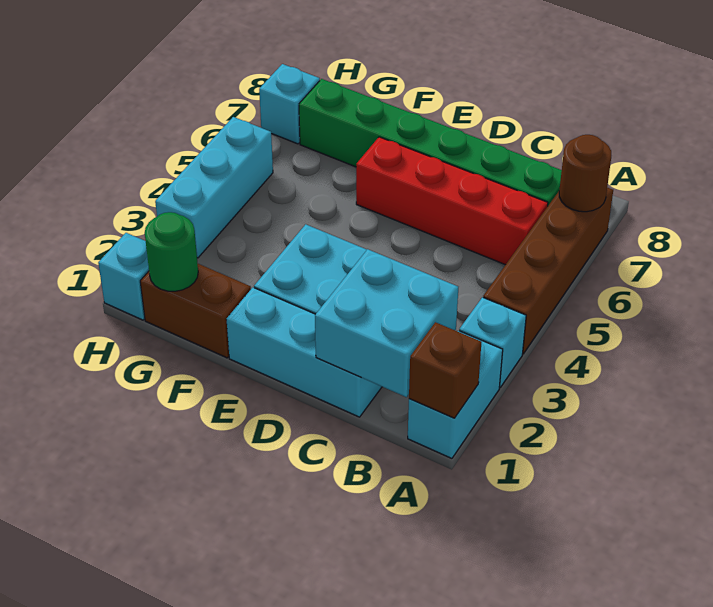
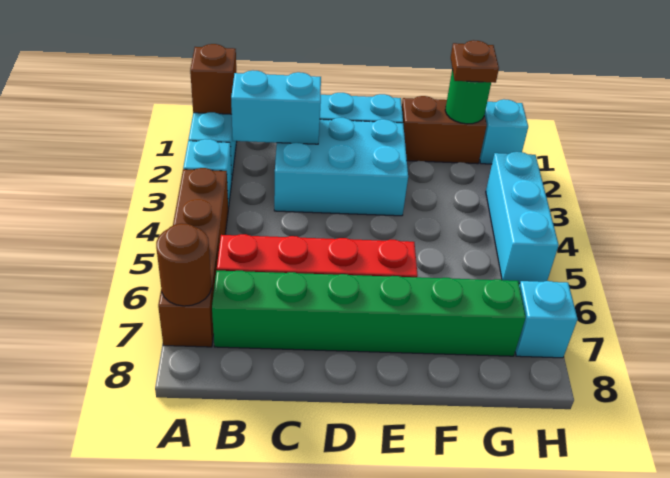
cyan 2x2 brick [315,249,458,397] -> cyan 1x2 brick [231,71,321,144]
none -> brown 1x1 plate [451,40,499,83]

